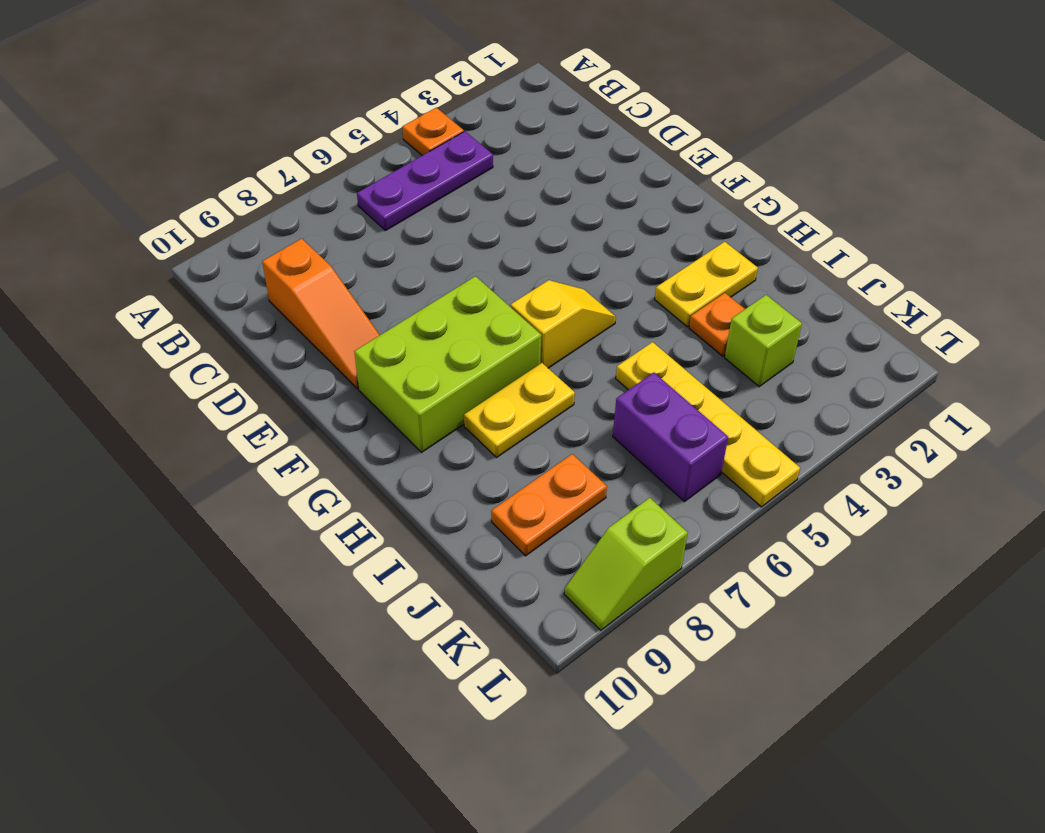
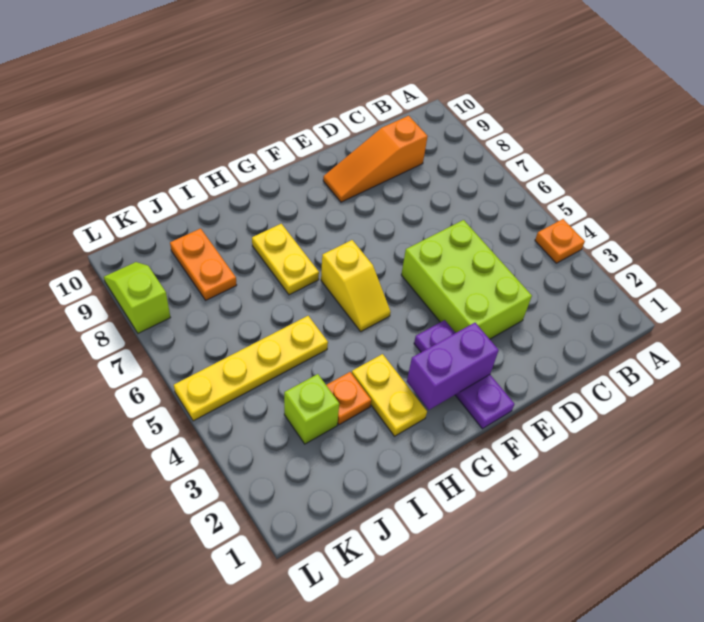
purple 1x3 plate [357,131,493,231] -> purple 1x3 plate moved to [414,320,514,429]
lime 2x3 brick [354,276,541,452] -> lime 2x3 brick moved to [401,220,532,339]
purple 1x2 brick [613,373,728,502] -> purple 1x2 brick moved to [407,323,499,410]

